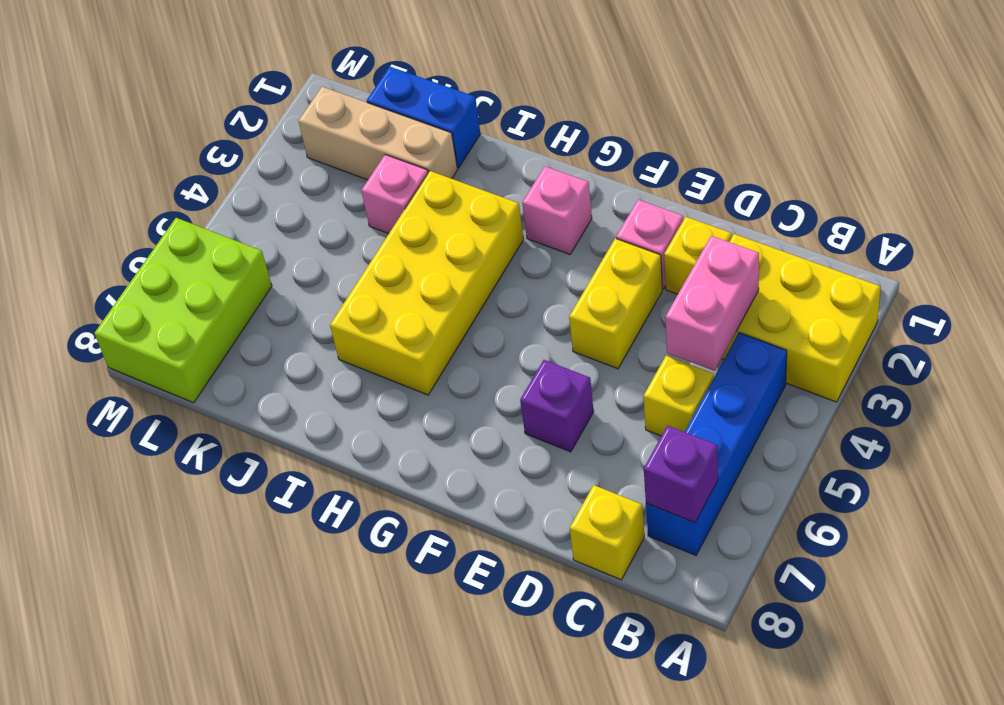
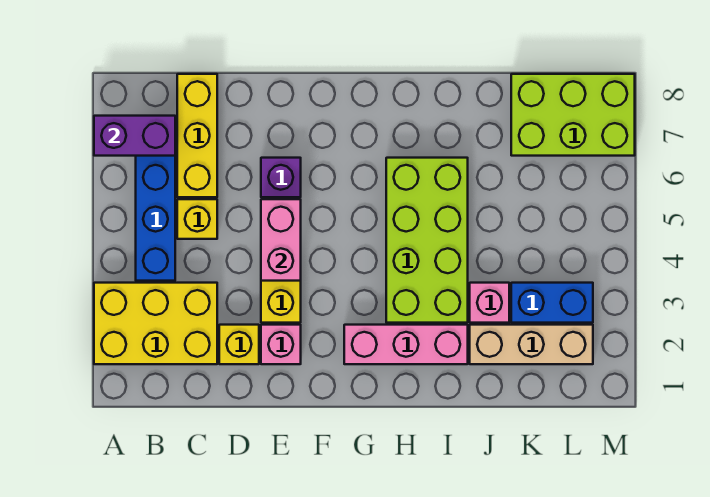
purple 1x1 brick [644,426,718,523] -> purple 1x2 brick [94,116,175,156]
pink 1x2 brick [665,236,759,371] -> pink 1x2 brick moved to [261,199,301,281]
yellow 1x1 brick [570,485,644,580] -> yellow 1x3 brick [177,74,217,197]
pink 1x1 brick [522,166,592,254] -> pink 1x3 brick [344,325,468,364]
yellow 2x4 brick [330,171,524,395] -> lime 2x4 brick [386,158,468,323]
blue 1x2 brick [367,67,481,168] -> blue 1x2 brick moved to [511,283,593,323]
lime 2x3 brick [95,218,272,403] -> lime 2x3 brick turned to [511,74,635,156]

